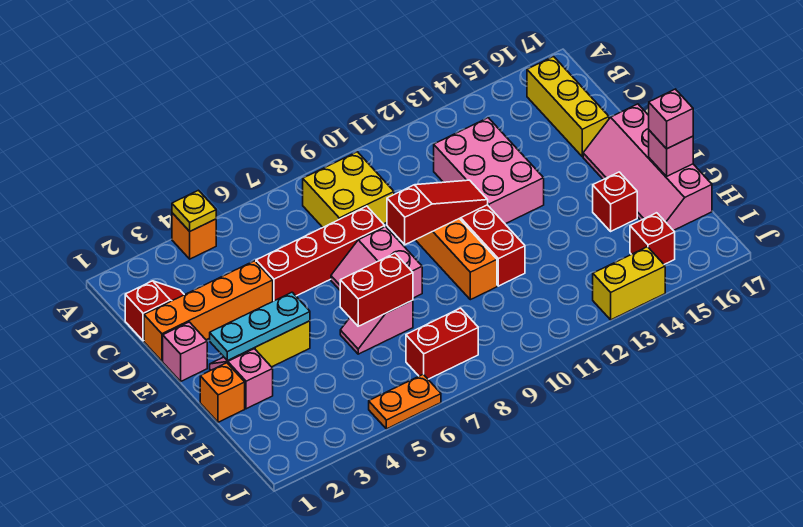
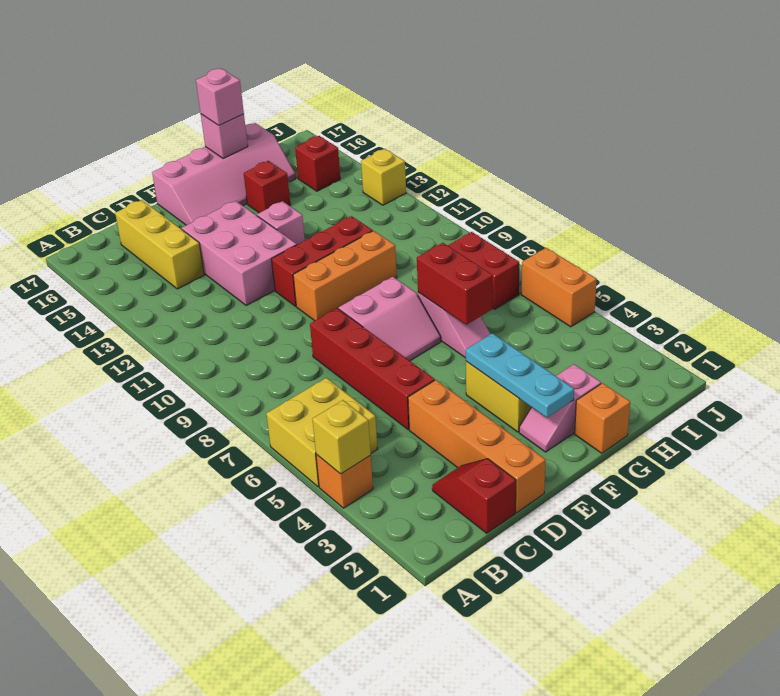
yellow 1x1 plate [172,190,216,231] -> yellow 1x1 brick [312,400,371,474]
yellow 2x2 brick [303,152,394,227] -> yellow 2x2 brick moved to [266,378,377,487]
yellow 1x3 brick [527,56,609,157] -> yellow 1x3 brick turned to [115,200,204,289]
pink 2x3 brick [434,118,544,224] -> pink 2x3 brick turned to [182,201,297,305]
pink 1x1 brick [163,322,207,381] -> pink 1x1 brick moved to [257,201,305,245]
red 1x3 slope [387,180,488,245] -> none
orange 1x2 plate [369,374,441,429] -> orange 1x2 brick [521,248,597,327]
yellow 1x2 brick [593,247,665,320] -> yellow 1x1 brick [361,149,406,205]

